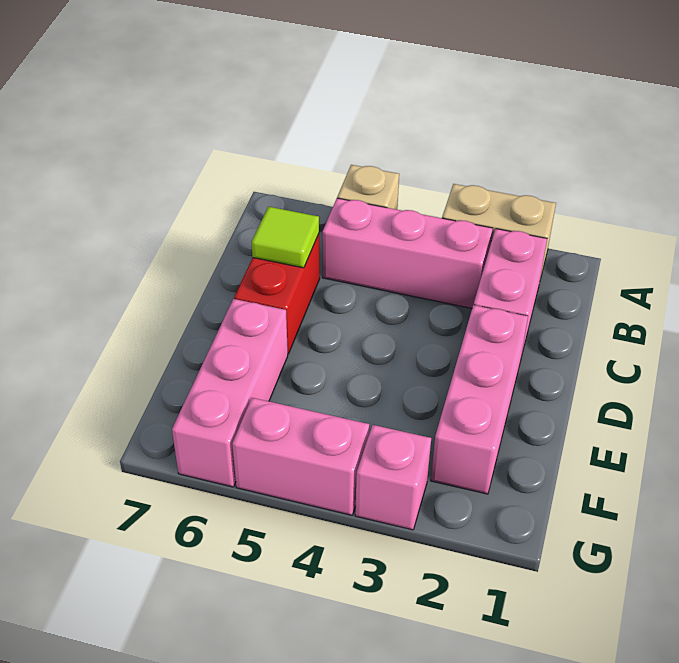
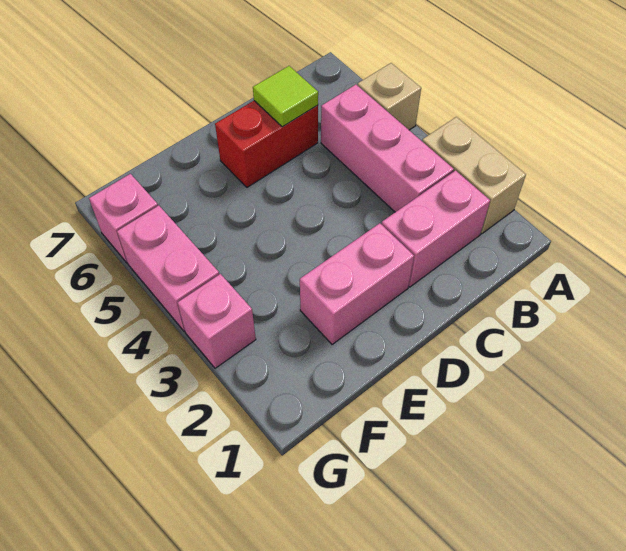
pink 1x3 brick [431,305,528,494] -> pink 1x2 brick [300,223,414,345]
pink 1x3 brick [172,299,288,487] -> pink 1x1 brick [89,174,158,263]

